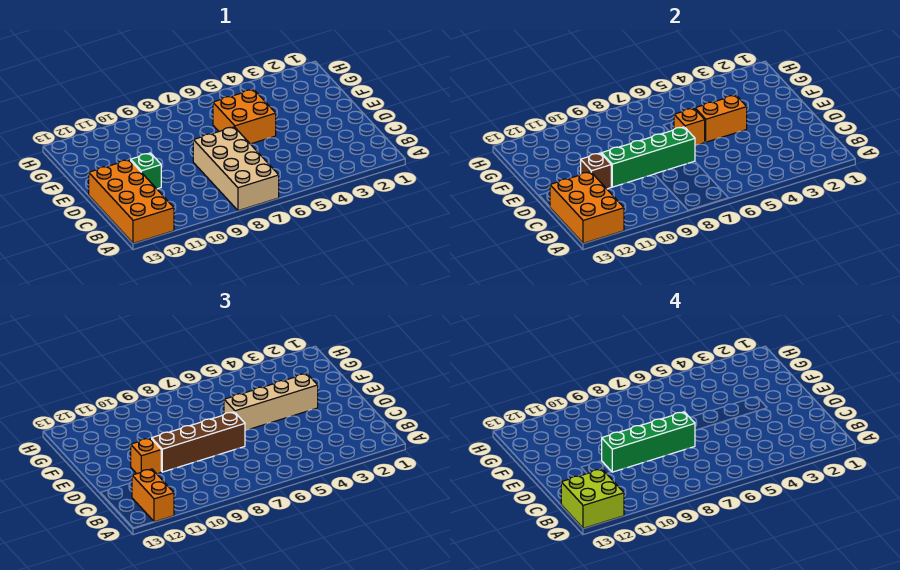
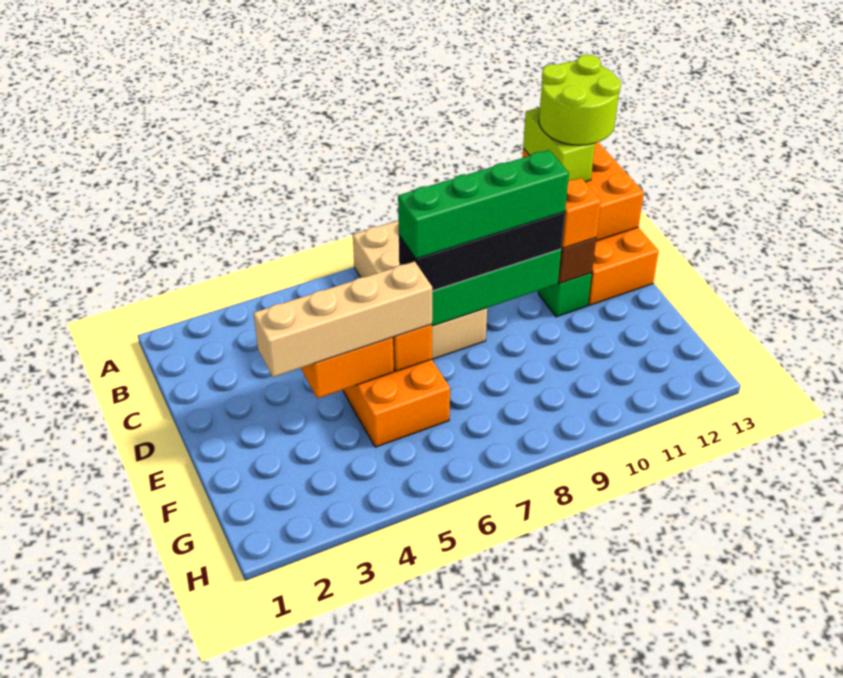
orange 1x2 brick [132,469,174,522] -> lime 1x2 brick [523,107,595,182]
lime 2x2 brick [561,469,624,529] -> lime 2x2 round brick [539,55,621,145]
brown 1x4 brick [152,412,245,472] -> black 1x4 brick [399,212,565,291]

